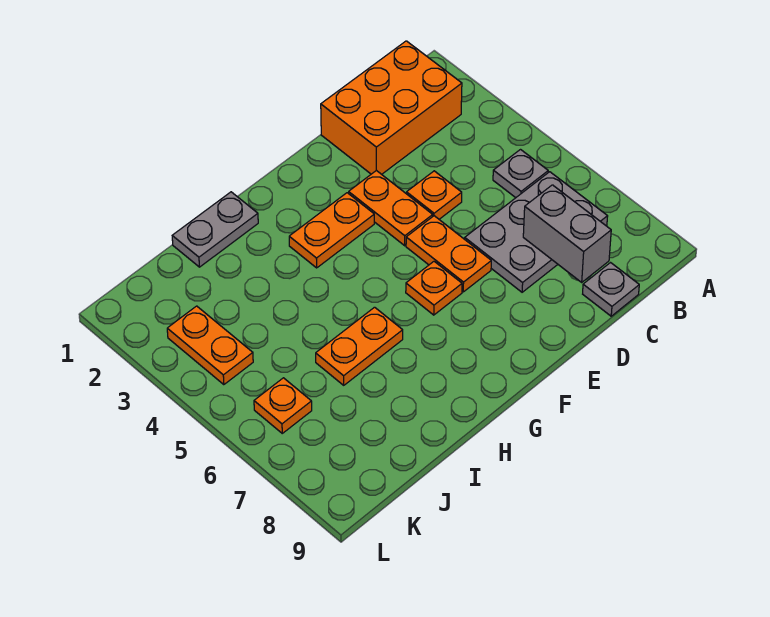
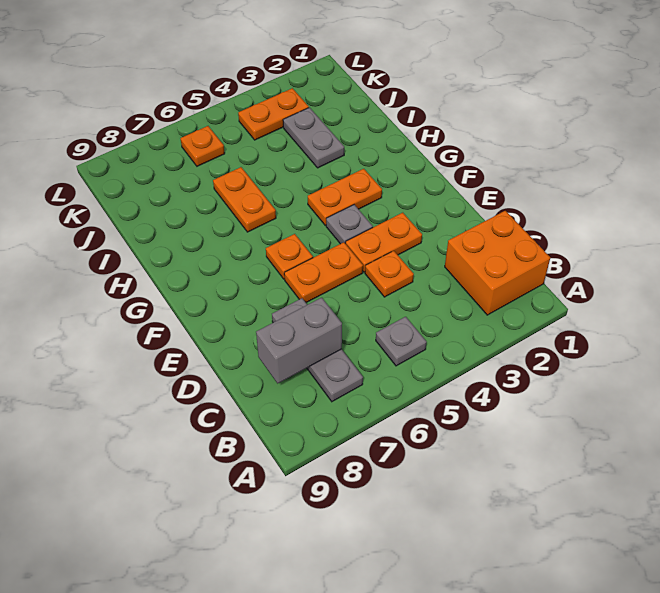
orange 2x3 brick [321,41,462,174] -> orange 2x2 brick [445,211,550,315]
grey 2x3 plate [465,172,608,292] -> grey 1x3 plate [272,298,363,402]
grey 1x1 plate [583,263,639,316] -> grey 1x1 plate moved to [326,205,373,244]
orange 1x2 plate [289,193,374,268] -> orange 1x2 plate turned to [308,169,382,226]
grey 1x2 plate [172,192,258,267] -> grey 1x2 plate moved to [283,108,344,168]

